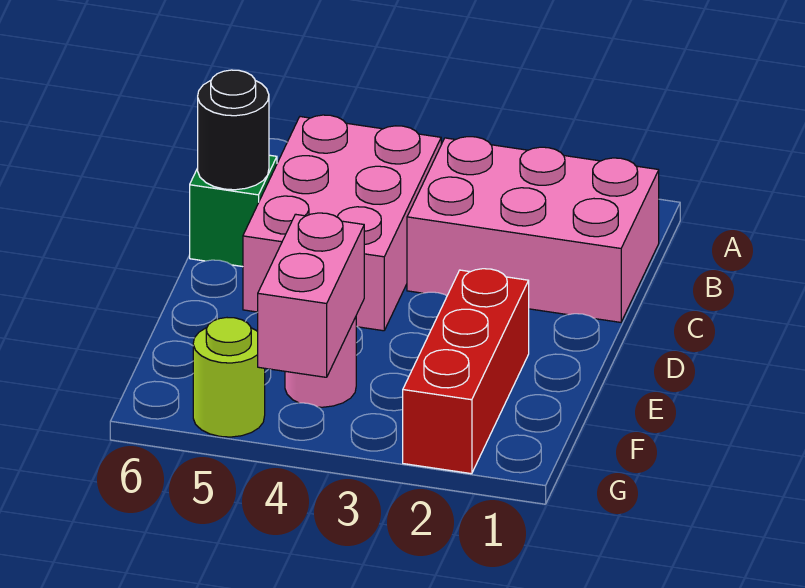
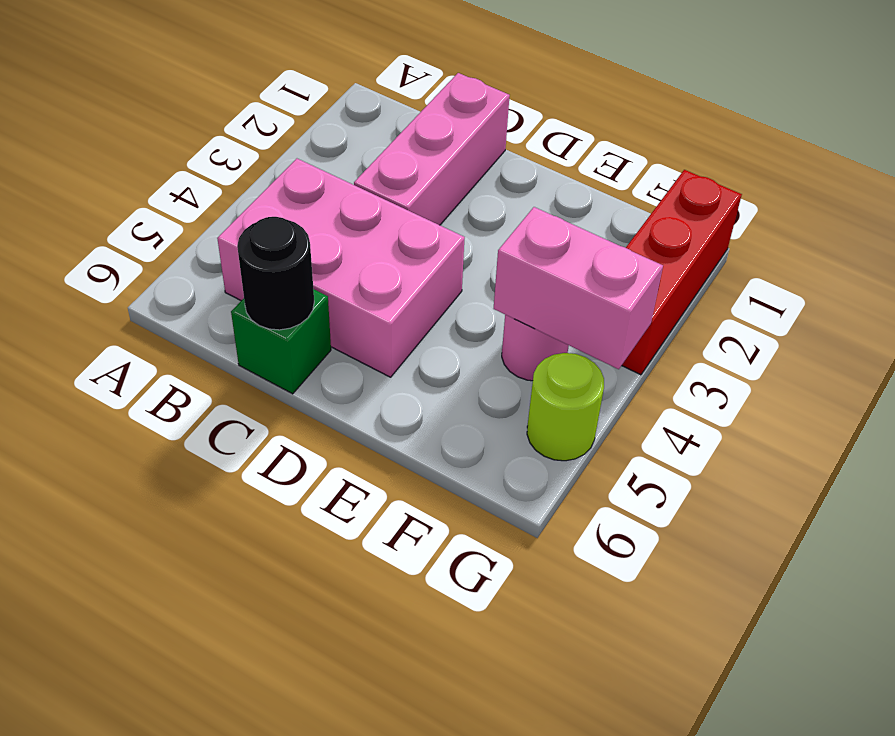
pink 2x3 brick [407,137,659,322] -> pink 1x3 brick [354,73,510,225]
red 1x3 brick [403,269,529,474] -> red 1x3 brick turned to [622,170,742,375]

